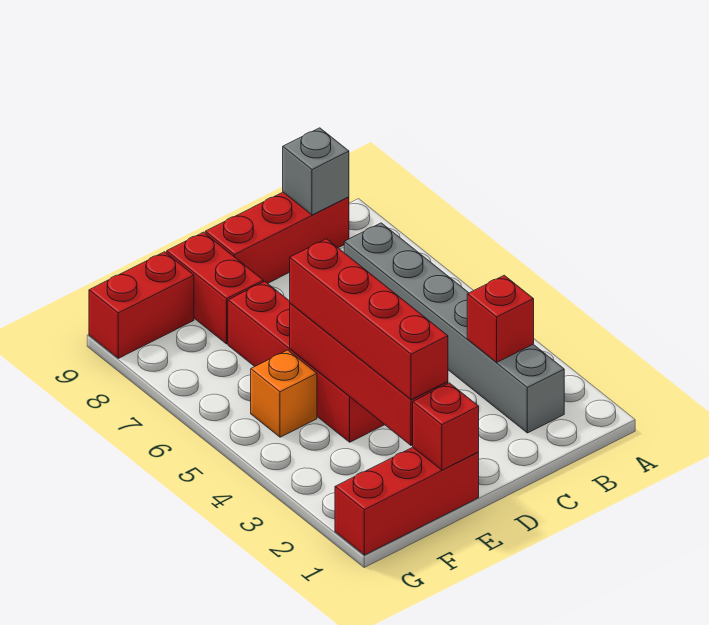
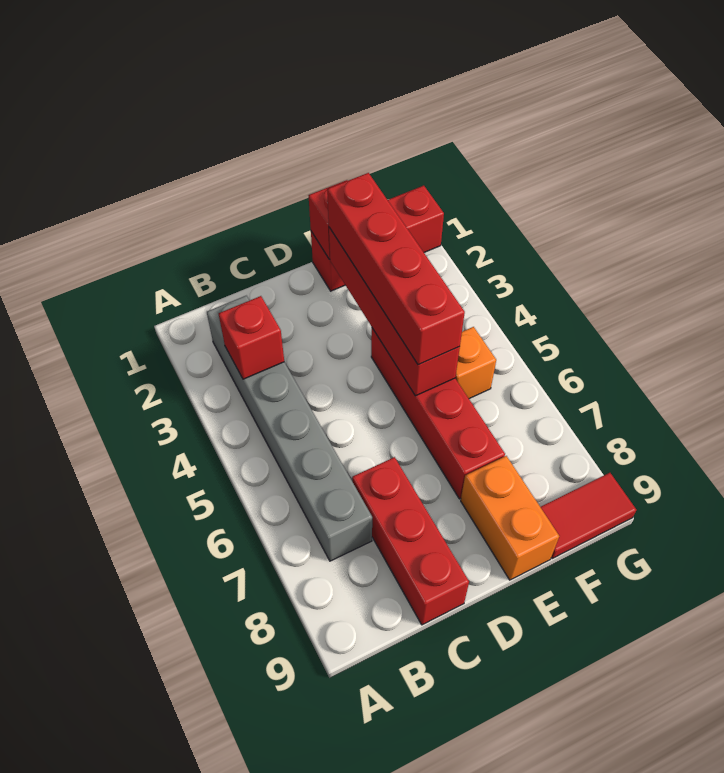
red 1x3 brick [205,192,349,283] -> red 1x3 brick turned to [352,457,469,625]
grey 1x1 brick [283,128,349,215] -> none
red 1x2 brick [167,232,263,344] -> orange 1x2 brick [461,456,559,580]
red 1x2 brick [89,252,194,358] -> red 1x2 tile [541,473,636,558]

